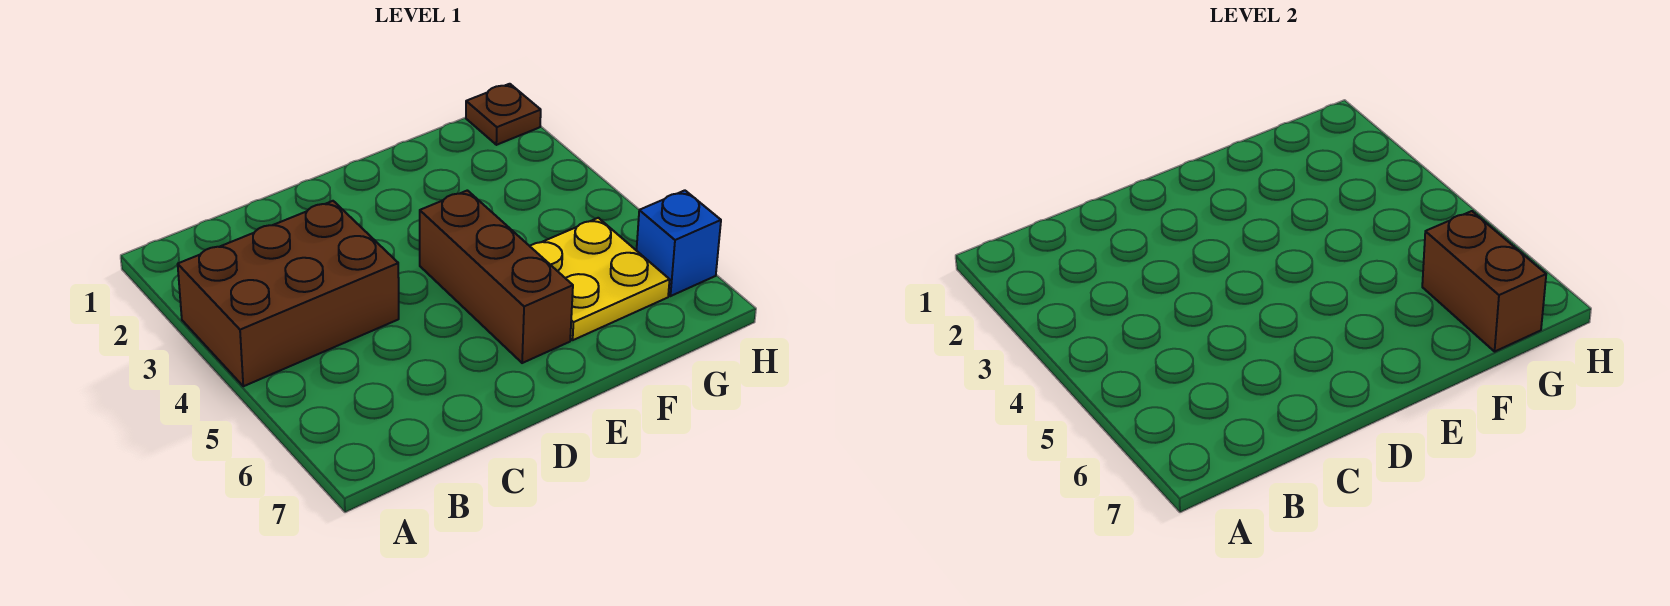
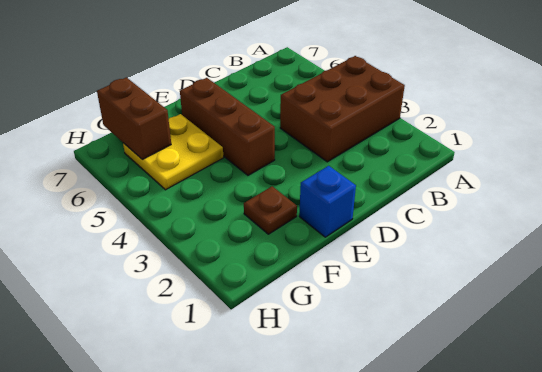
brown 1x1 plate [466,84,541,145] -> brown 1x1 plate moved to [244,186,297,234]
blue 1x1 brick [636,190,721,296] -> blue 1x1 brick moved to [299,166,356,237]

